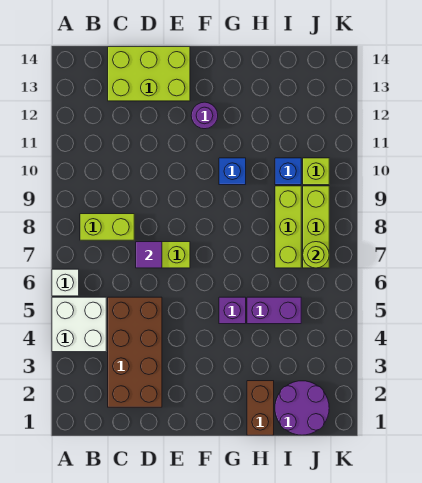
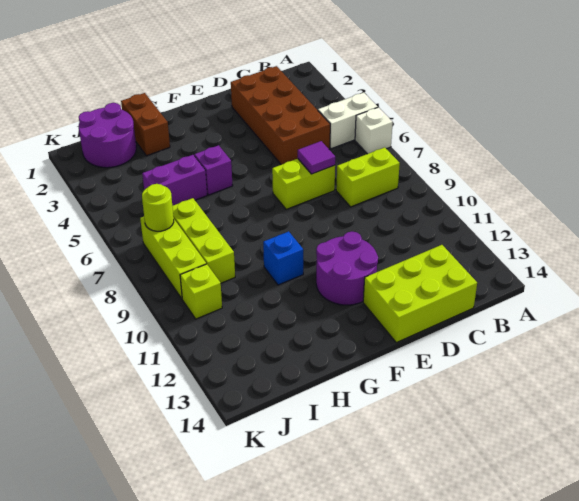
white 2x2 brick [52,297,106,352] -> white 1x2 brick [318,93,378,149]
purple 1x1 round brick [191,102,218,129] -> purple 2x2 round brick [316,231,378,305]
blue 1x1 brick [275,158,301,185] -> none

